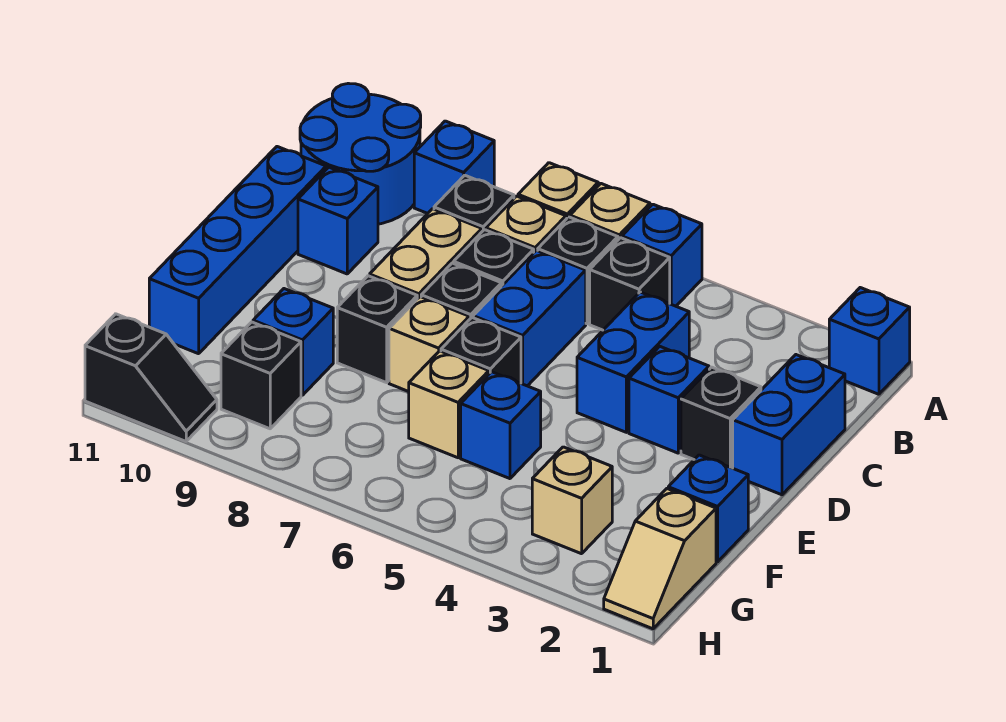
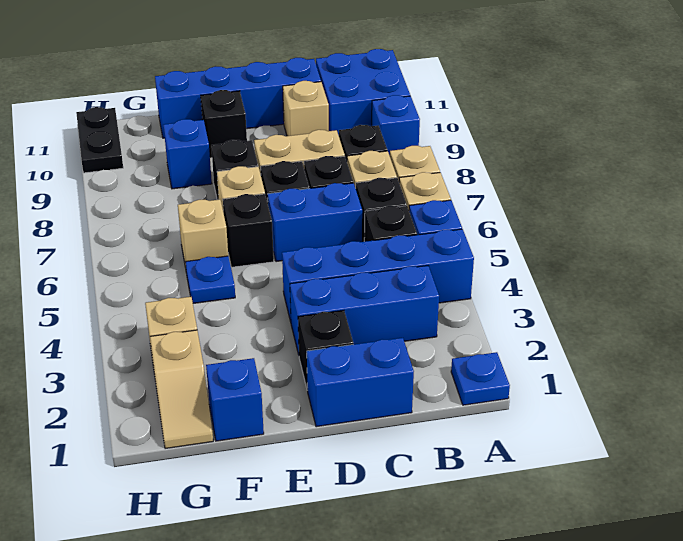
blue 1x1 brick [829,288,910,394] -> blue 1x1 plate [451,352,510,405]
blue 2x2 round brick [300,83,421,224] -> blue 2x2 brick [316,49,410,135]
blue 1x2 brick [577,292,689,432] -> blue 1x4 brick [282,229,474,321]
blue 1x1 brick [298,167,378,274] -> tan 1x1 brick [283,81,329,136]
blue 1x1 brick [629,346,709,453] -> blue 1x3 brick [290,266,439,354]
blue 1x1 brick [461,372,541,479] -> blue 1x1 plate [185,256,235,303]
tan 1x2 slope [604,489,716,629] -> tan 1x2 slope turned to [150,330,213,449]
black 1x1 brick [221,322,301,429] -> black 1x1 brick moved to [201,90,247,158]
black 1x2 slope [85,314,217,441] -> black 1x2 plate [76,107,123,173]

